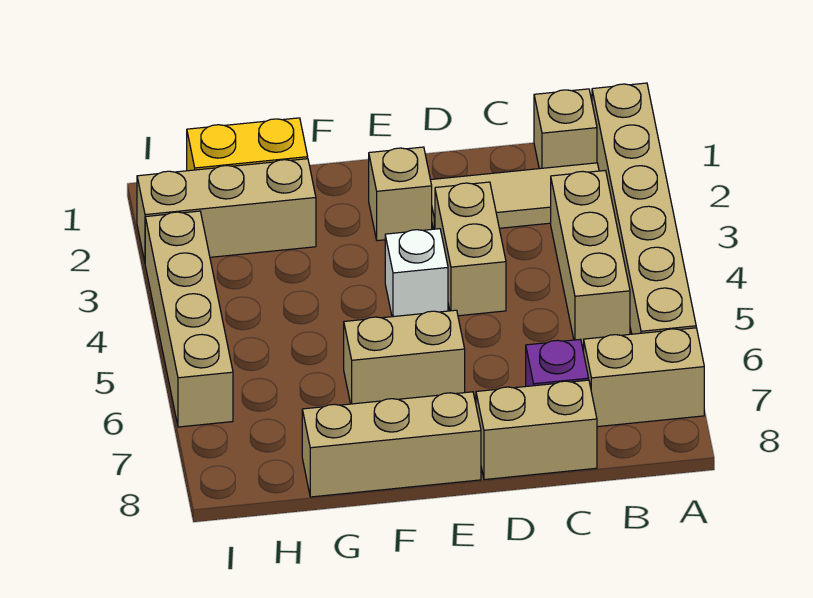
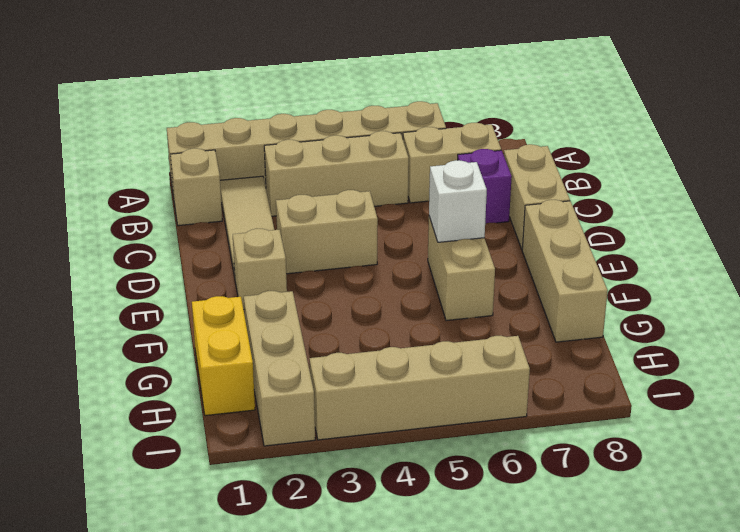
tan 1x2 brick [584,328,704,427] -> tan 1x2 brick turned to [403,123,501,203]
white 1x1 brick [385,229,448,317] -> white 1x1 brick moved to [429,160,487,242]

